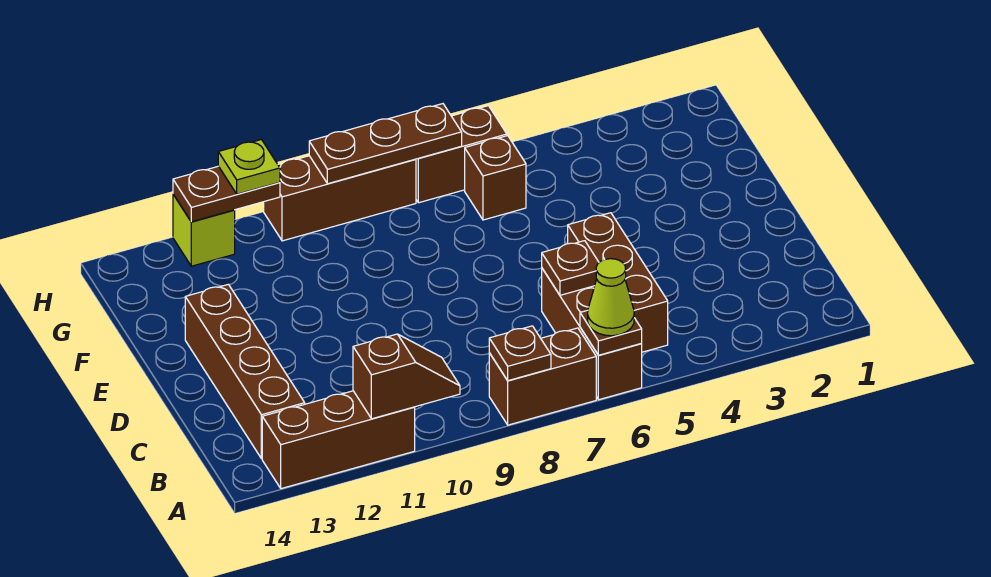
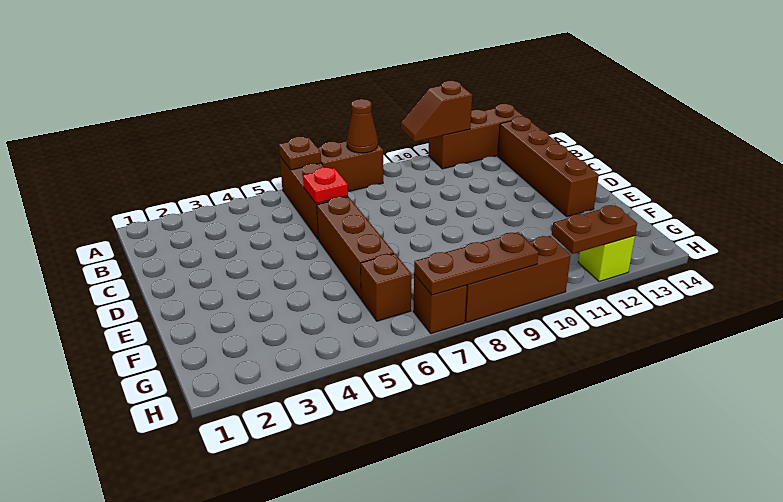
lime 1x1 cone [588,259,634,336] -> none
brown 1x1 plate [489,326,551,381] -> brown 1x1 cone [346,99,378,153]
brown 1x3 brick [568,213,668,352] -> brown 1x3 brick moved to [317,197,394,299]
brown 1x1 plate [542,241,599,295] -> red 1x1 plate [303,167,348,203]
brown 1x2 brick [416,106,507,203] -> brown 1x1 brick [413,274,467,334]
lime 1x1 plate [218,140,280,194] -> none

